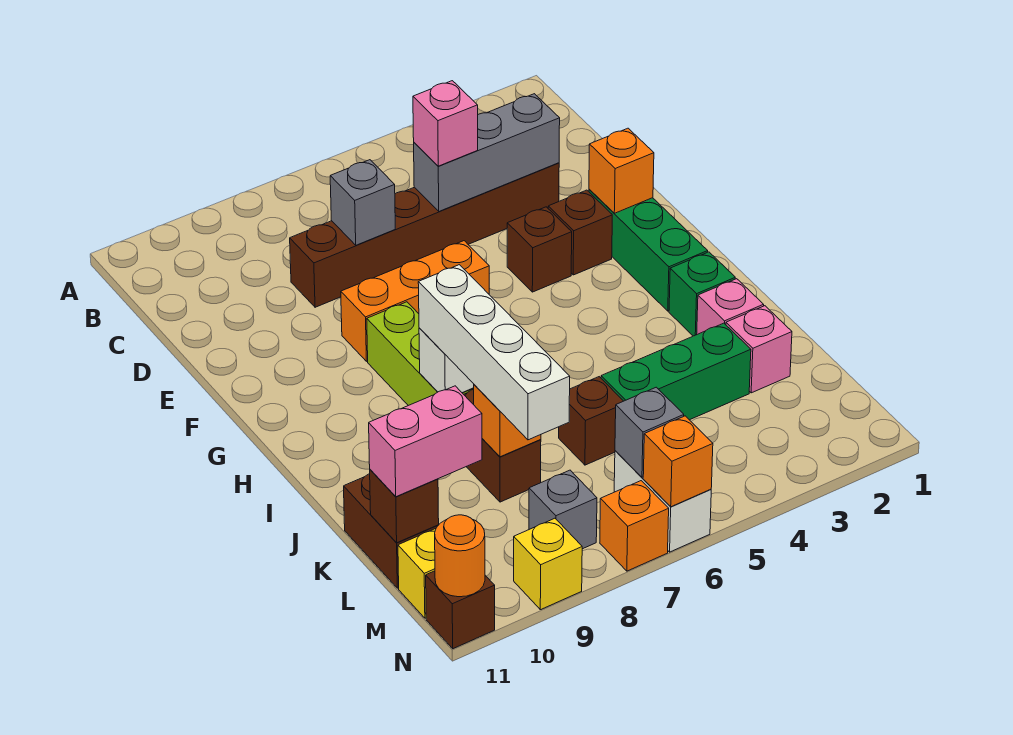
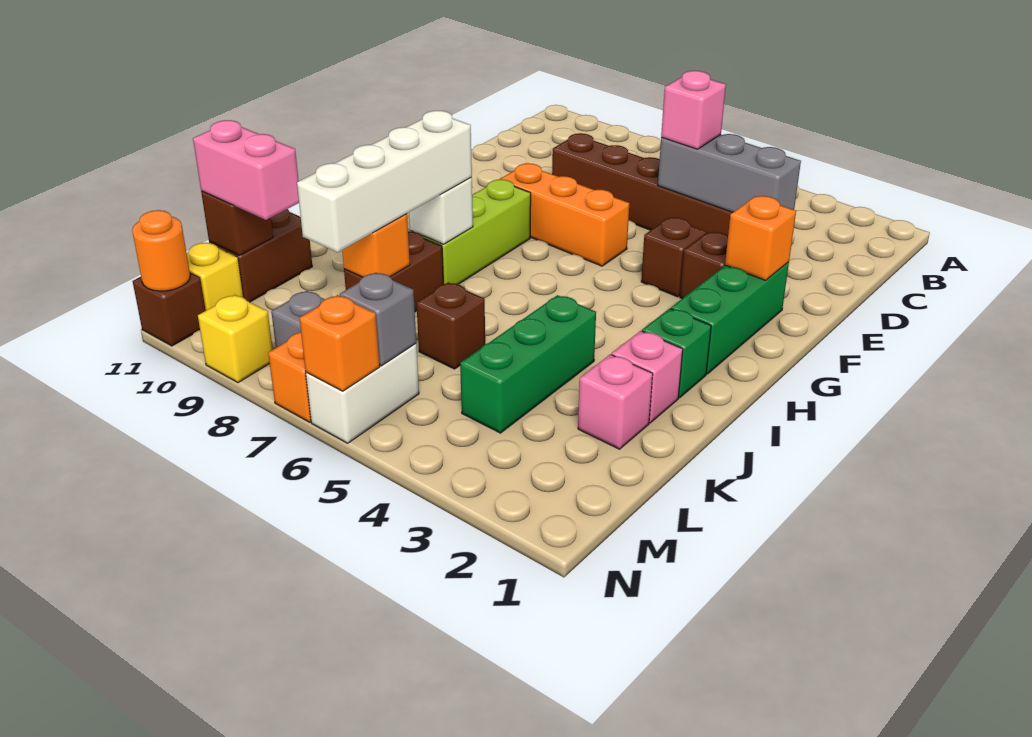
grey 1x1 brick [330,160,395,245] -> none
green 1x3 brick [601,323,751,420] -> green 1x3 brick turned to [460,295,596,433]

